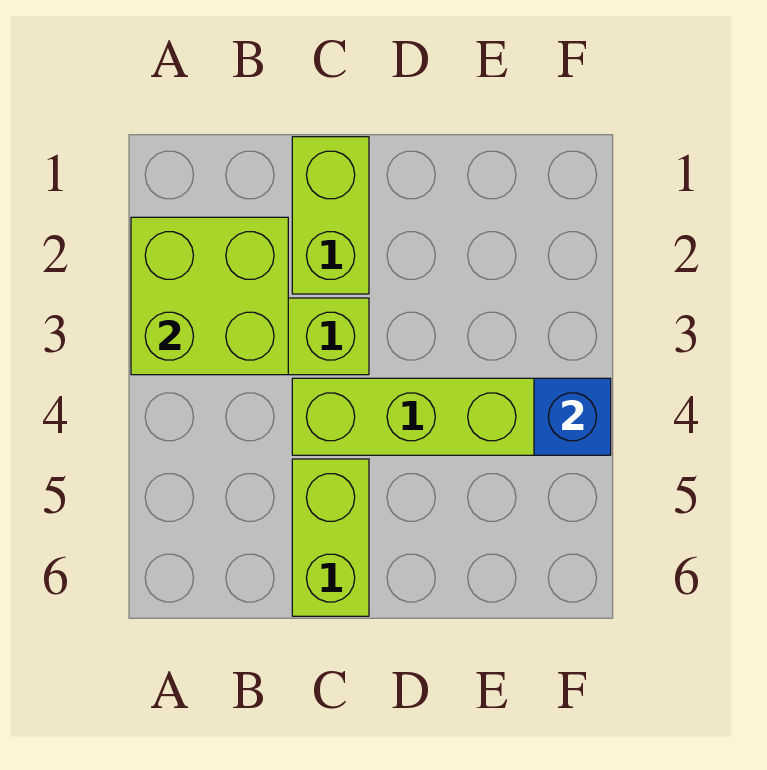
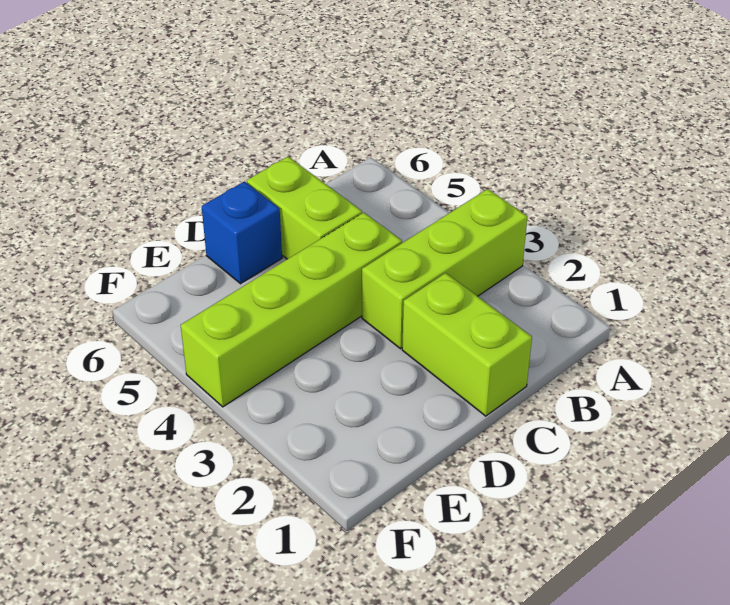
lime 2x2 brick [131,217,288,375] -> none
blue 1x1 brick [534,378,611,455] -> blue 1x1 brick moved to [202,181,282,284]

